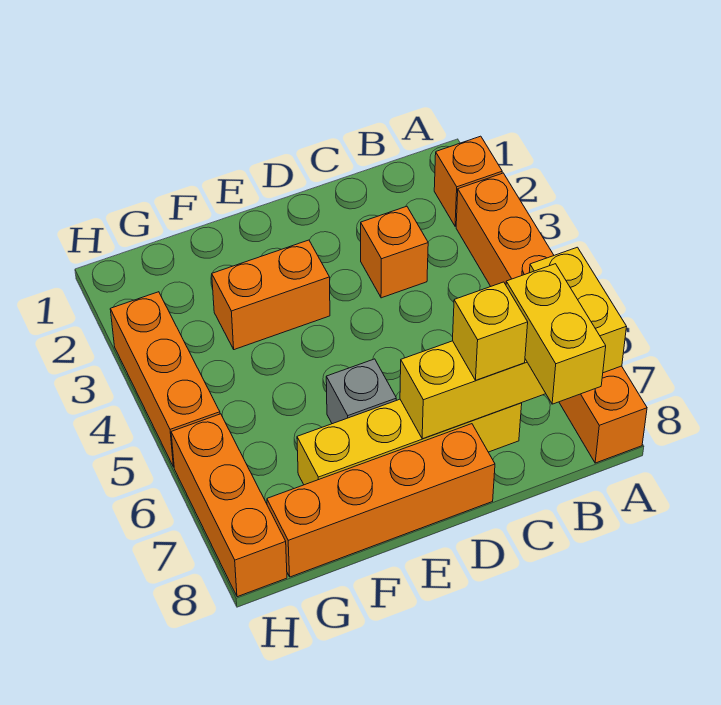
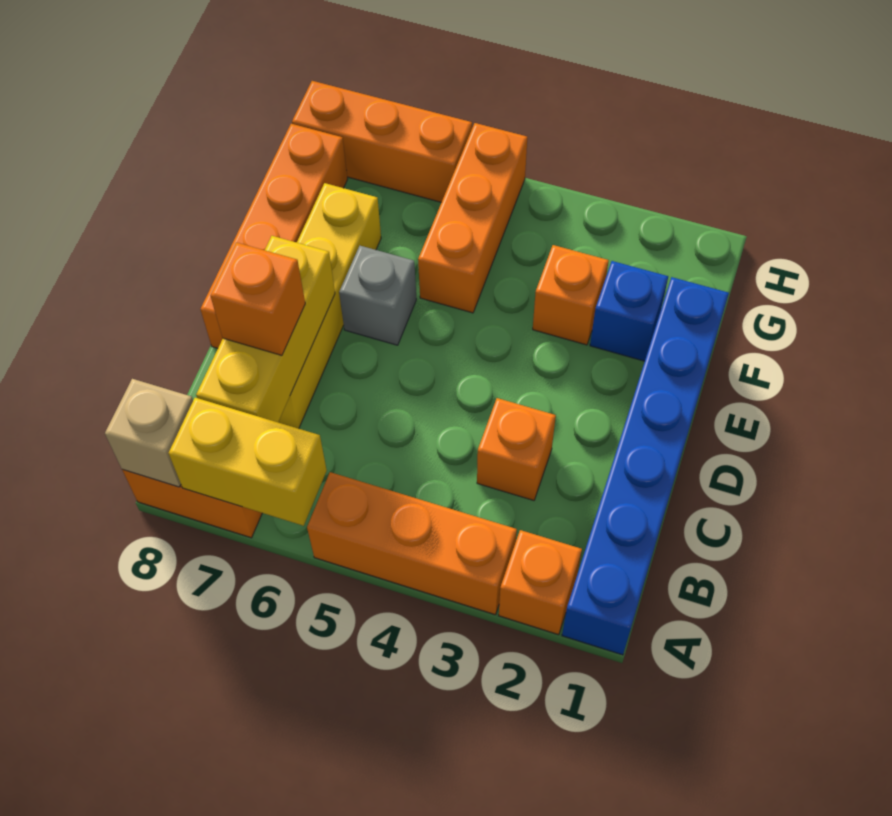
none -> blue 1x6 brick [562,277,729,655]
none -> tan 1x1 brick [105,379,193,487]
yellow 1x2 brick [506,264,606,404] -> none
yellow 1x1 brick [453,282,528,380] -> orange 1x1 brick [210,242,305,355]
orange 1x2 brick [212,240,330,350] -> orange 1x1 brick [533,245,609,345]
none -> blue 1x1 brick [590,261,668,361]
orange 1x3 brick [110,292,220,467] -> orange 1x3 brick turned to [418,123,527,313]

